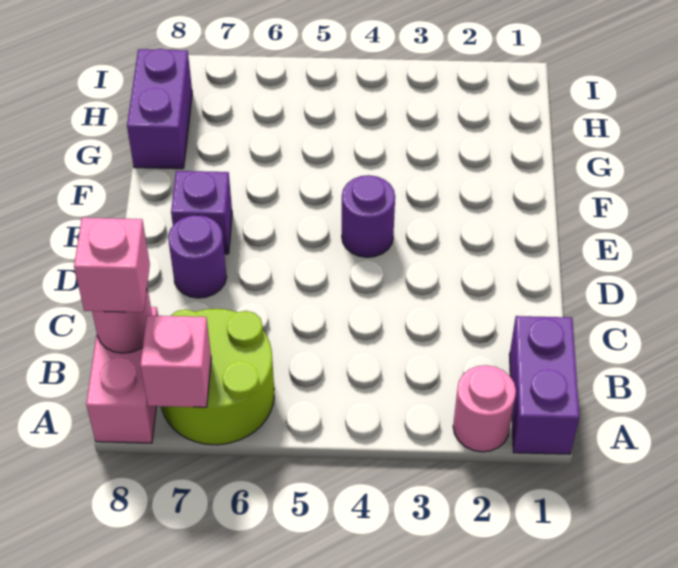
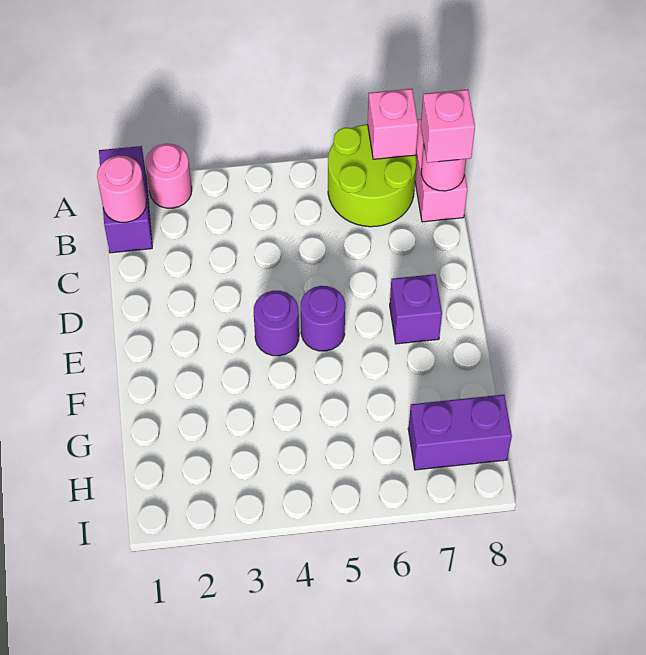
none -> pink 1x1 round brick [97,155,146,222]
purple 1x1 round brick [168,215,227,298] -> purple 1x1 round brick moved to [301,286,345,351]
purple 1x2 brick [127,49,192,169] -> purple 1x2 brick turned to [408,395,512,470]

